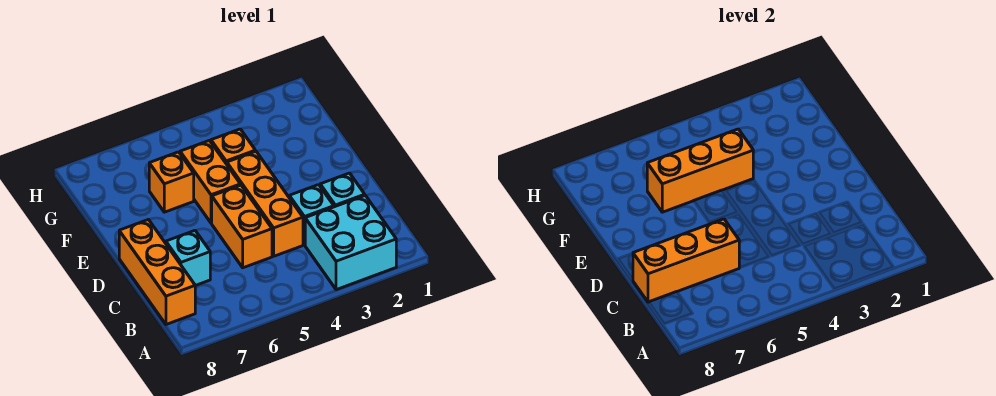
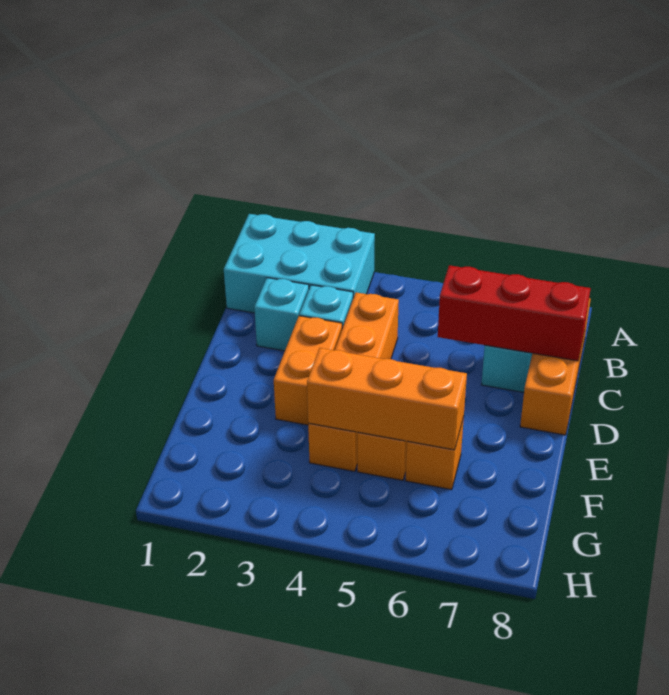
cyan 2x2 brick [305,196,396,290] -> cyan 2x3 brick [224,214,375,313]
orange 1x2 brick [212,185,272,268] -> orange 1x2 brick moved to [274,316,342,425]
orange 1x3 brick [633,219,739,302] -> red 1x3 brick [438,265,591,361]

